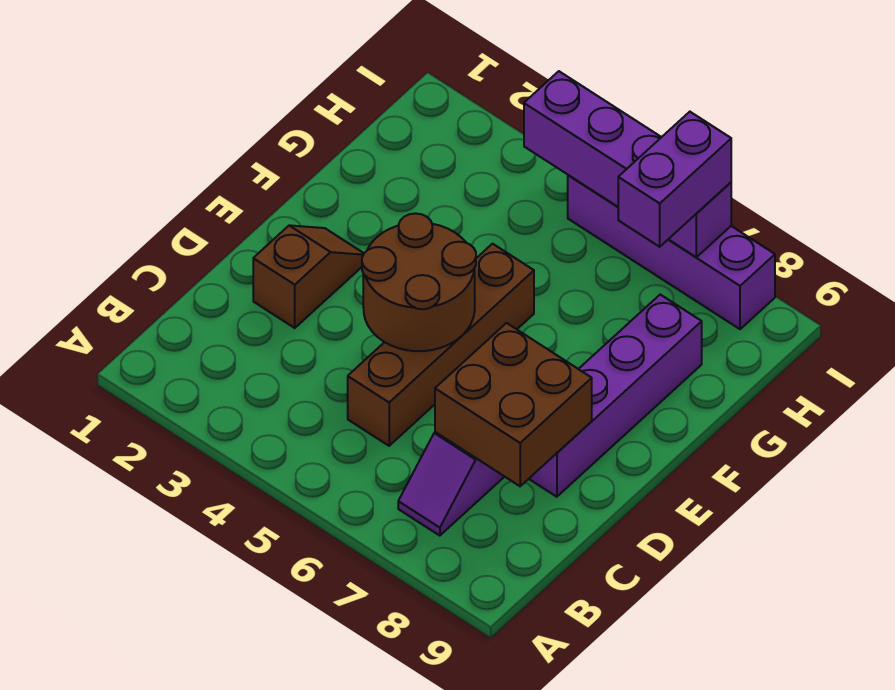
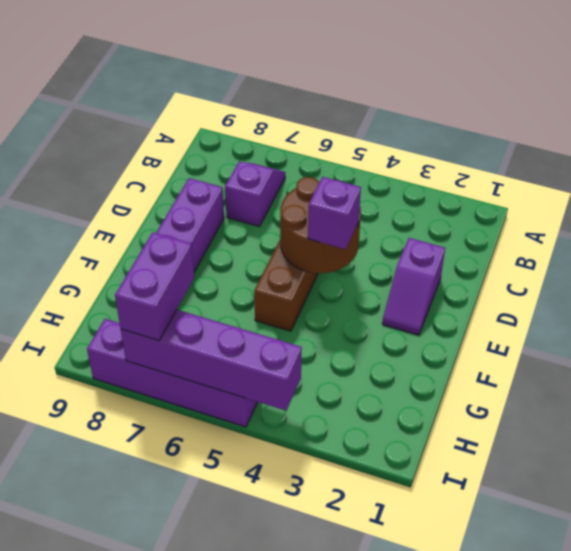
brown 2x2 brick [435,323,592,486] -> none
brown 1x2 slope [253,225,364,328] -> purple 1x2 slope [382,238,445,335]
none -> purple 1x1 brick [308,177,361,249]

